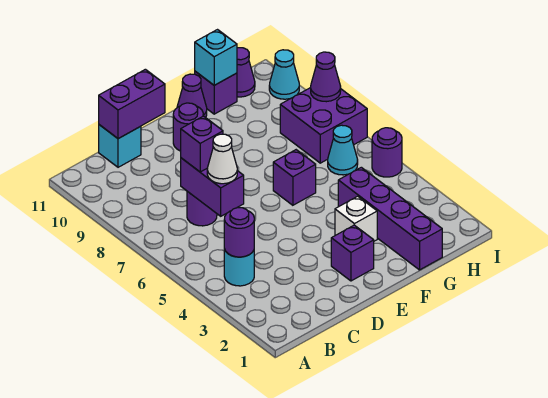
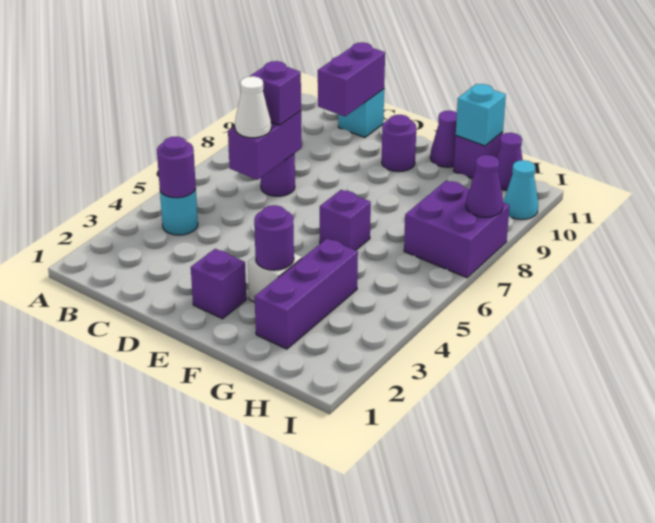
purple 1x2 brick [99,69,165,139] -> purple 1x2 brick turned to [318,42,385,116]
purple 1x4 brick [338,167,442,270] -> purple 1x3 brick [255,239,358,349]
cyan 1x1 cone [328,125,358,175] -> none
purple 1x1 round brick [372,128,402,177] -> purple 1x1 round brick moved to [254,205,294,270]

